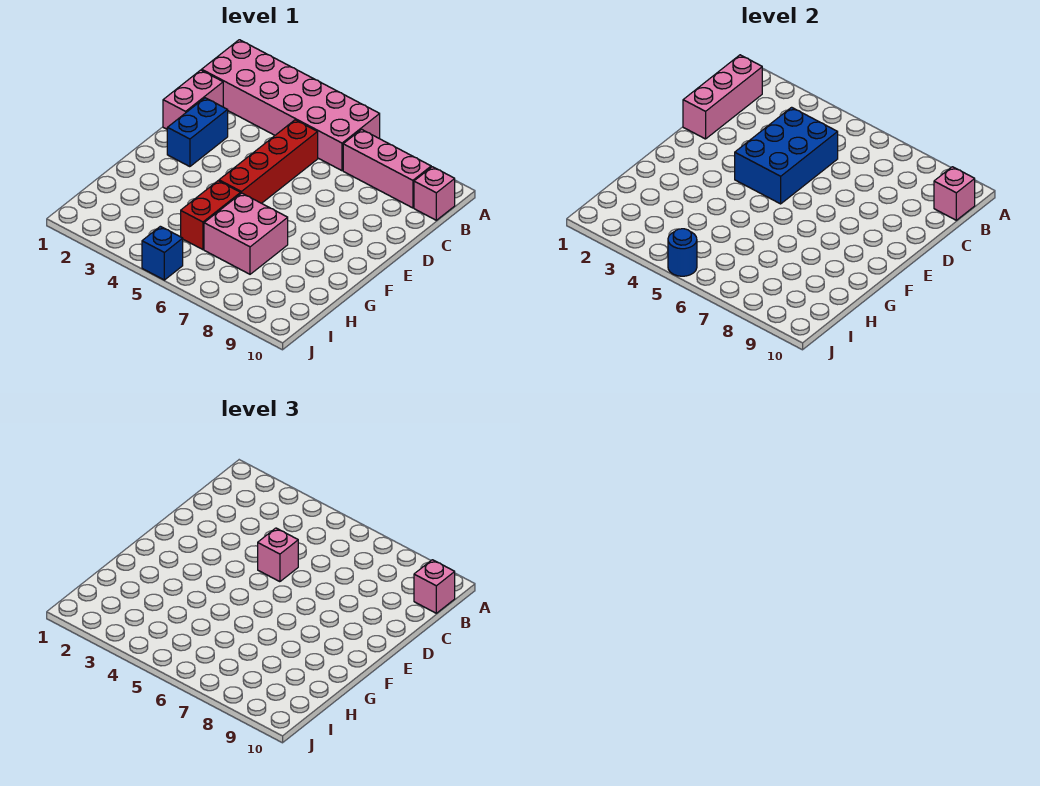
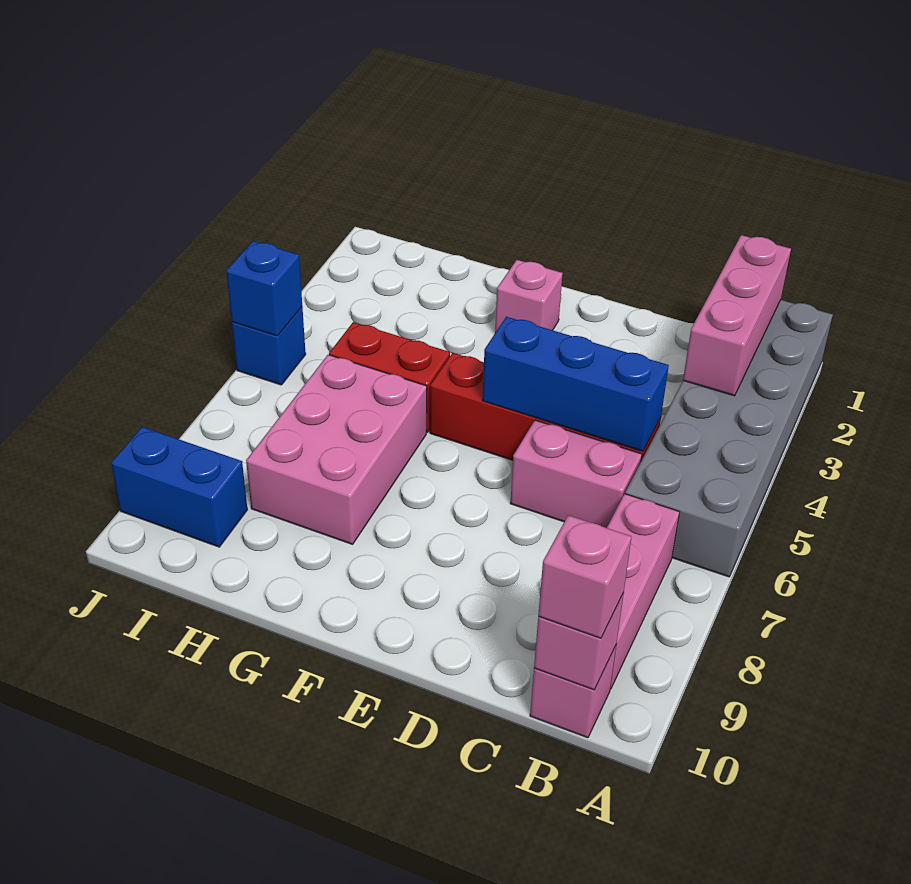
pink 2x6 brick [202,40,380,171] -> grey 2x6 brick [625,300,833,577]
pink 1x3 brick [683,55,762,139] -> pink 1x3 brick turned to [683,235,791,396]
pink 1x2 brick [163,70,223,129] -> pink 1x2 brick moved to [510,420,642,528]
blue 2x3 brick [735,107,838,204] -> blue 1x3 brick [482,317,669,451]
blue 1x2 brick [167,98,228,167] -> blue 1x2 brick moved to [111,427,247,547]
pink 1x1 brick [258,528,298,582] -> pink 1x1 brick moved to [495,260,563,333]
pink 2x2 brick [204,193,288,274] -> pink 2x3 brick [246,355,427,544]
blue 1x1 round brick [668,229,697,276] -> blue 1x1 brick [226,241,302,336]

